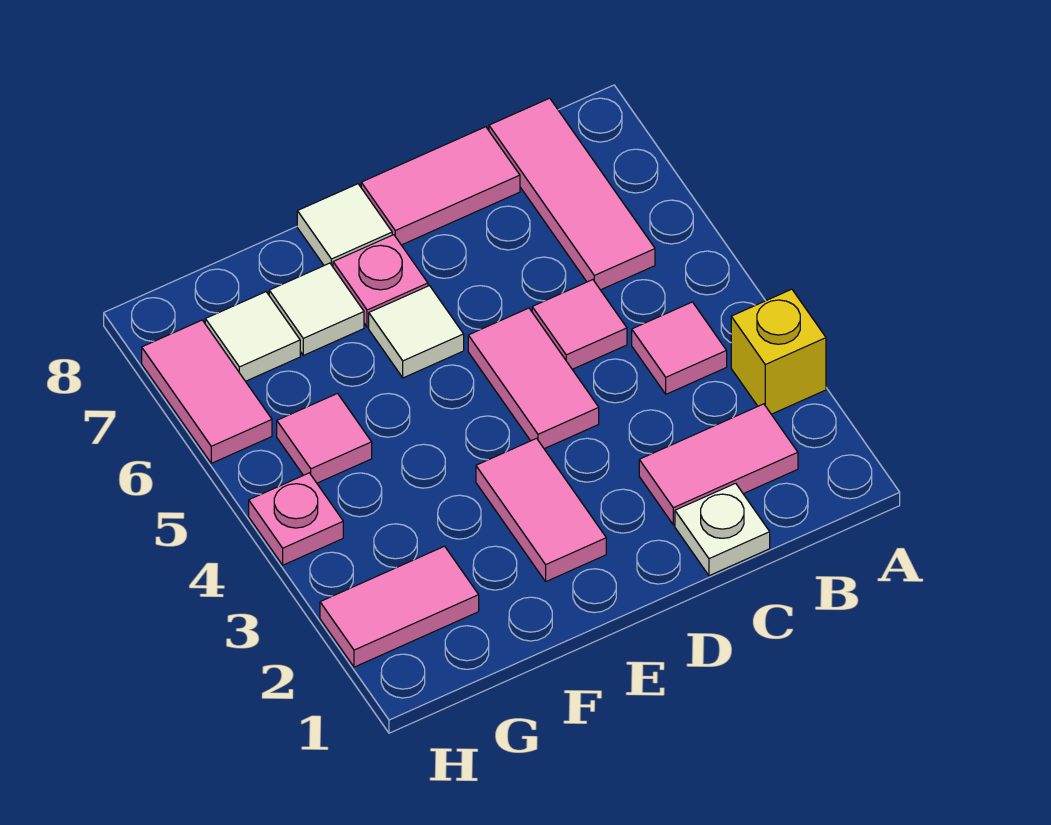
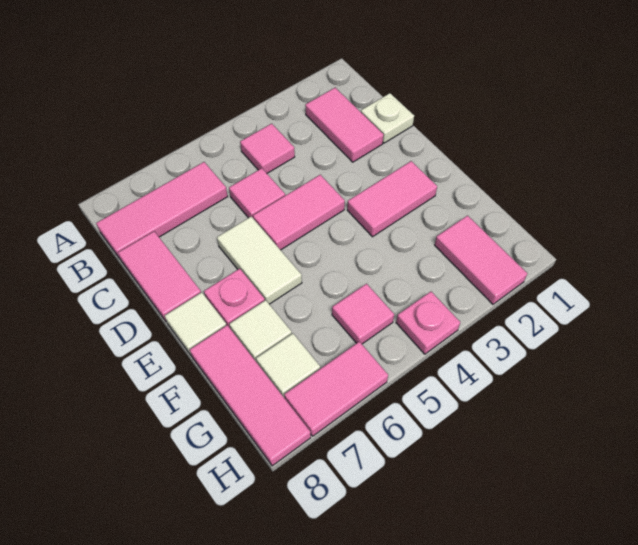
yellow 1x1 brick [731,289,826,414] -> none
white 1x1 tile [369,286,464,378] -> white 1x2 tile [217,217,302,304]
none -> pink 1x3 tile [190,325,311,466]

